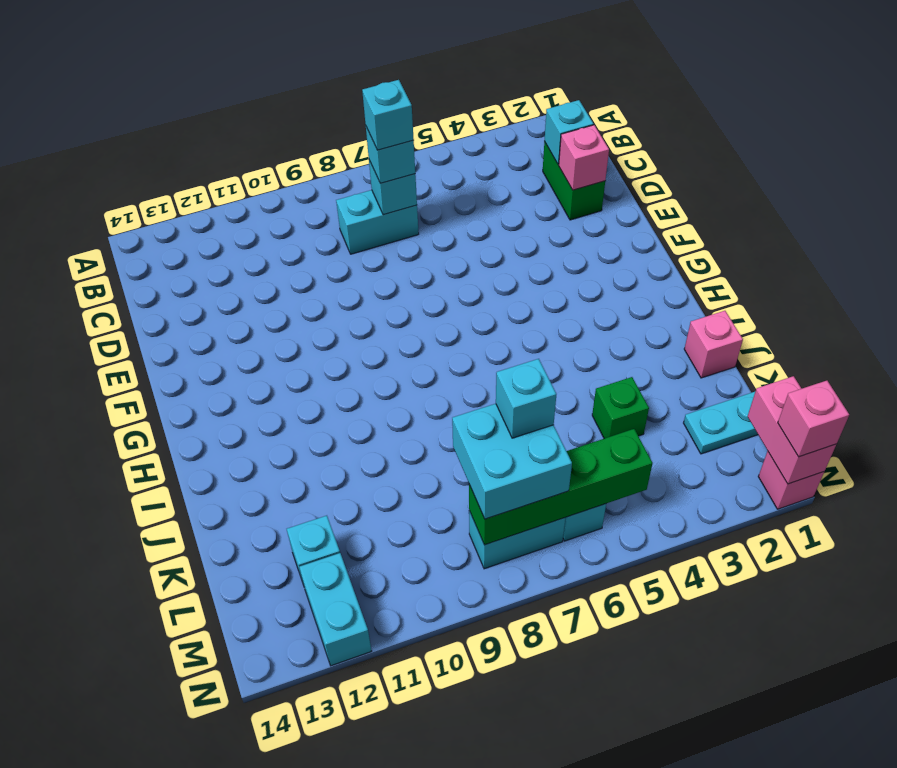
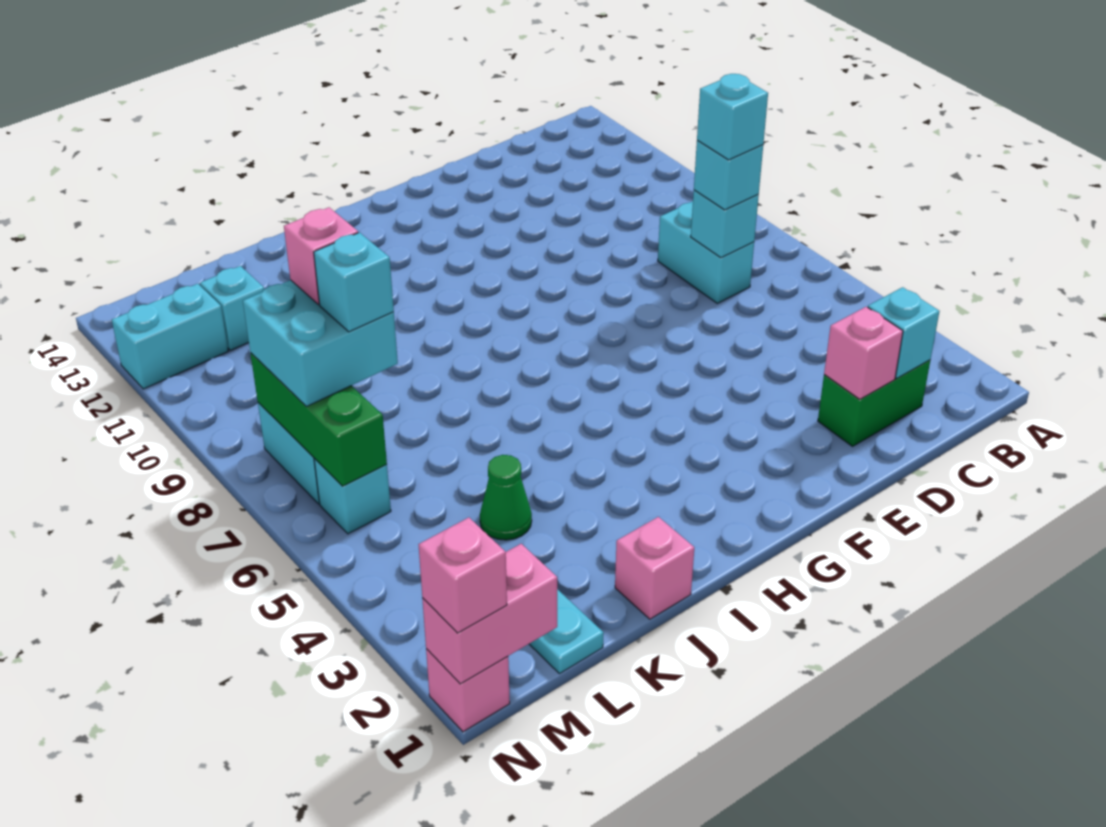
green 1x1 brick [592,377,649,439] -> green 1x1 cone [480,455,532,540]
none -> pink 1x1 brick [284,207,358,304]
green 1x4 brick [469,429,653,545] -> green 1x3 brick [250,353,387,486]

